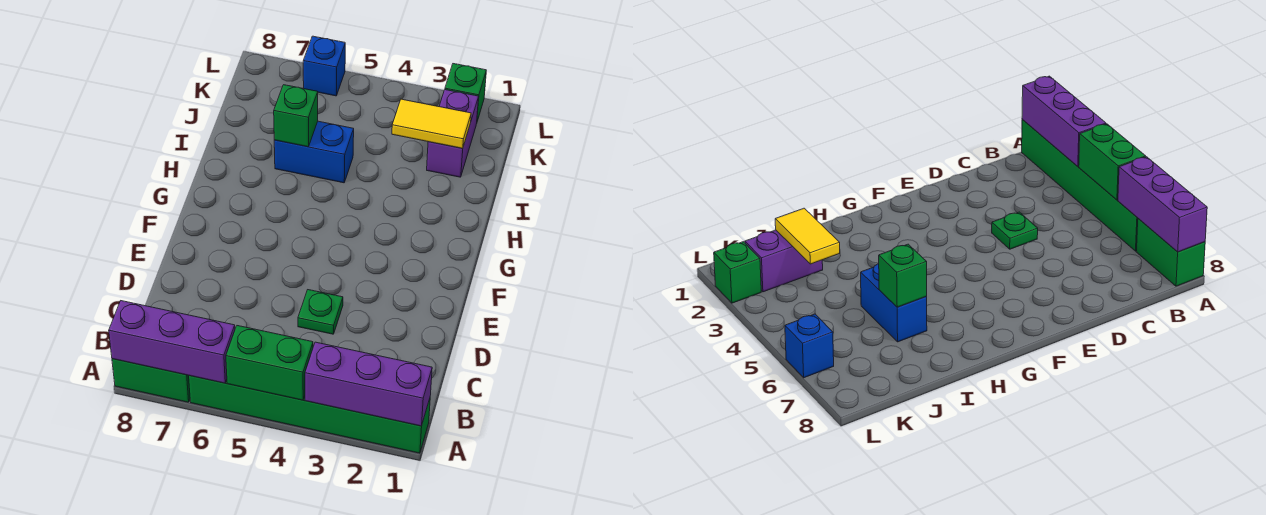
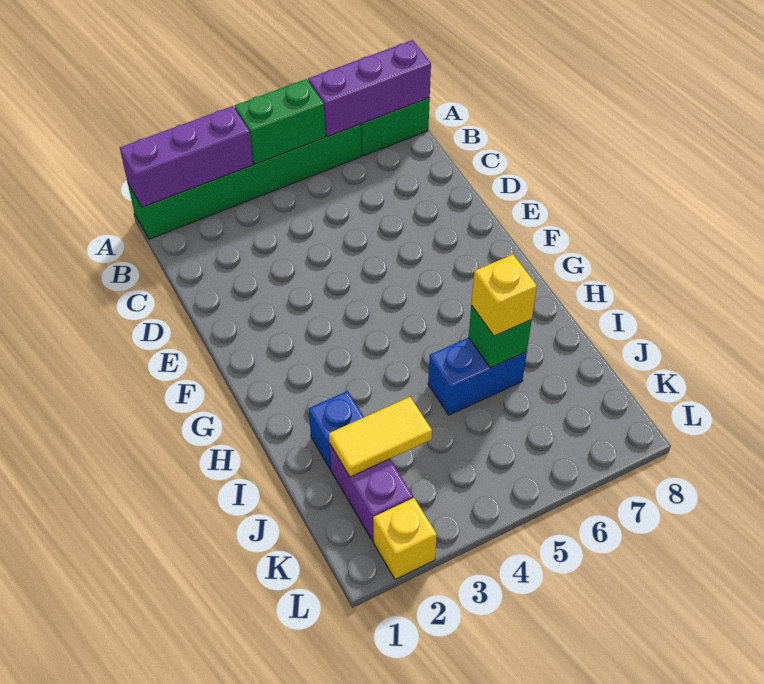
green 1x1 plate [298,290,343,334] -> none
none -> yellow 1x1 brick [471,254,537,336]
green 1x1 brick [445,64,486,121] -> yellow 1x1 brick [373,498,437,580]
blue 1x1 brick [303,36,345,96] -> blue 1x1 brick moved to [309,391,364,469]

